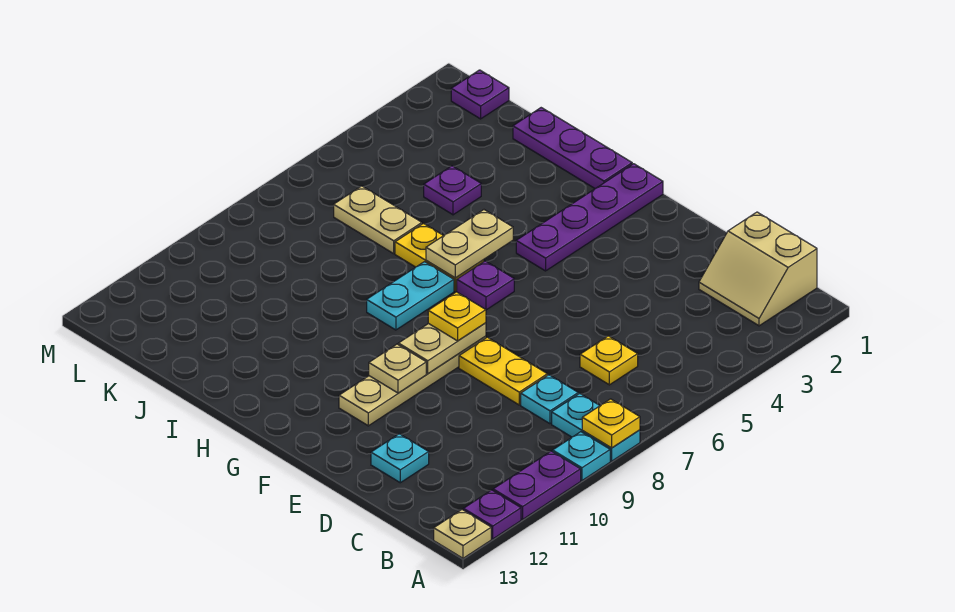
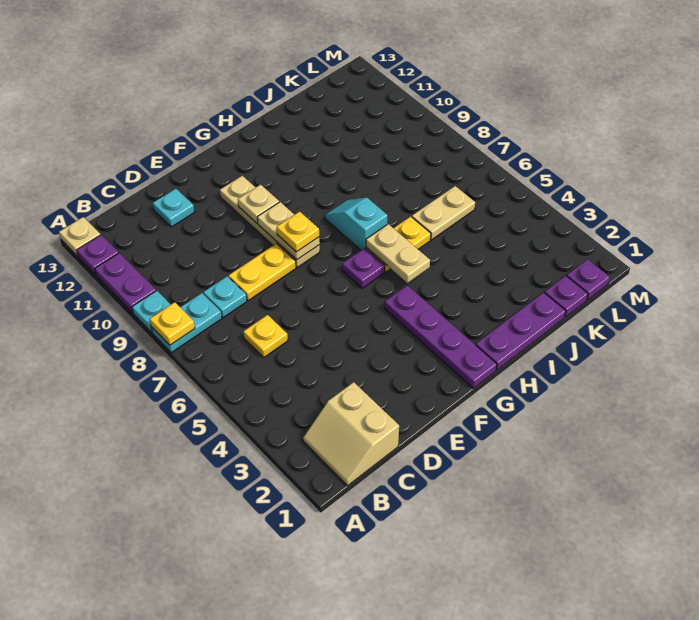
tan 2x2 slope [699,212,817,326] -> tan 2x2 slope turned to [303,382,399,486]
cyan 1x2 plate [367,262,454,330] -> cyan 1x2 slope [325,198,388,250]
purple 1x1 plate [424,166,481,215] -> purple 1x1 plate moved to [545,276,588,317]

